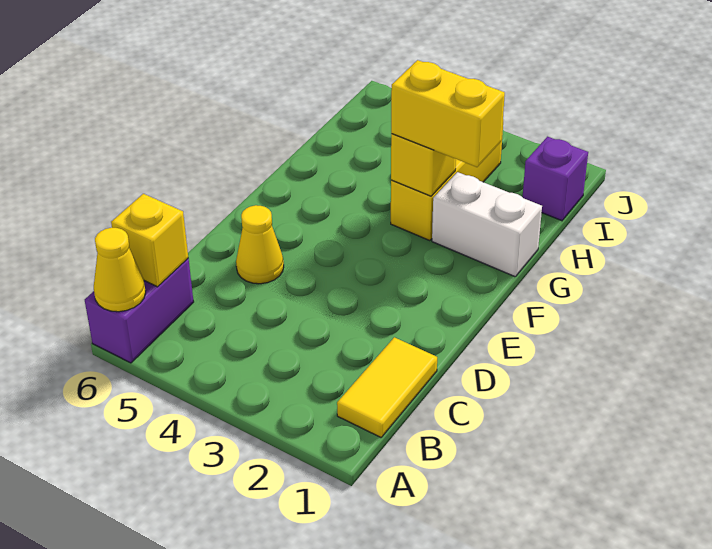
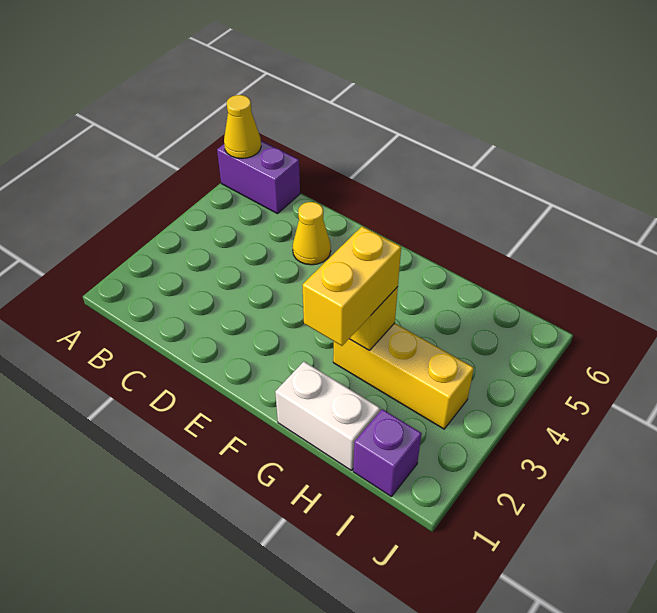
yellow 1x2 tile [337,337,437,437] -> none
yellow 1x1 brick [111,194,188,287] -> none
white 1x2 brick [432,172,542,277] -> white 1x2 brick turned to [275,362,380,470]

